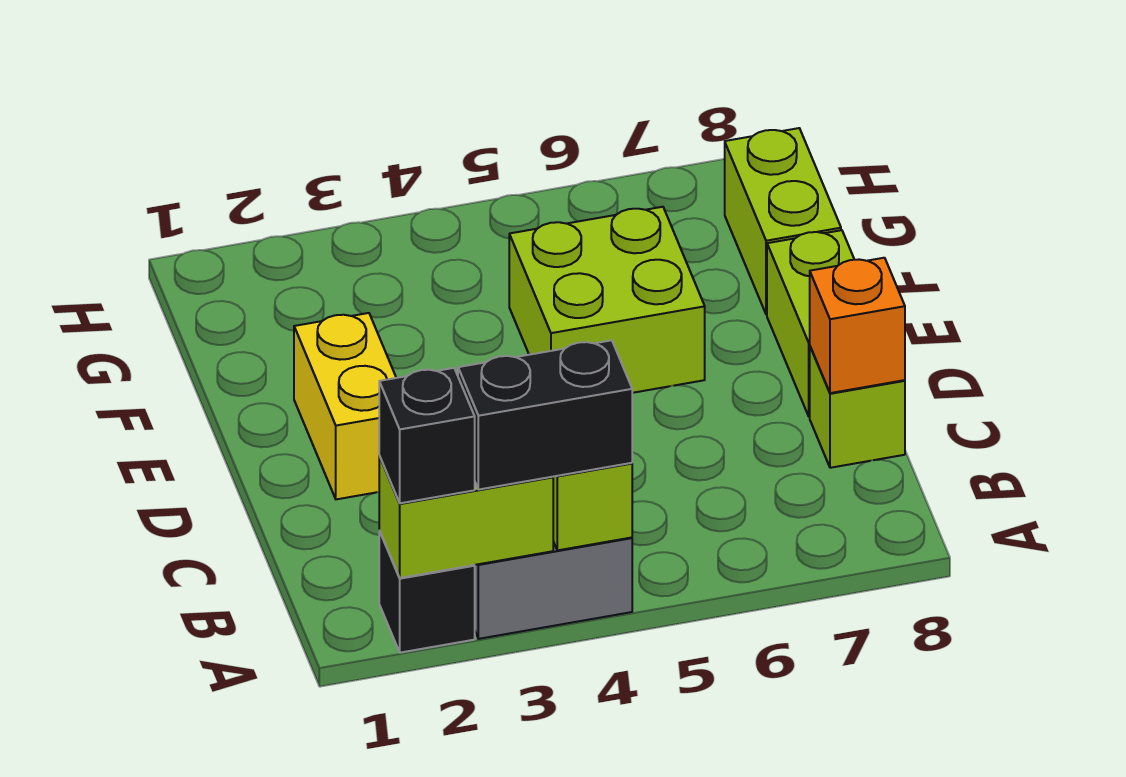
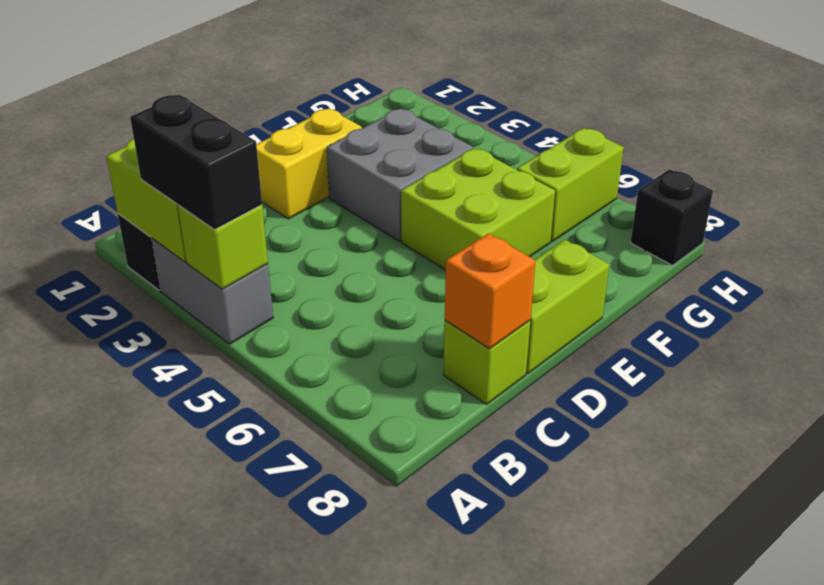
black 1x1 brick [379,368,475,503] -> black 1x1 brick moved to [630,169,713,265]
none -> grey 2x2 brick [327,109,473,241]
lime 1x2 brick [725,128,841,315] -> lime 1x2 brick moved to [517,128,624,242]

